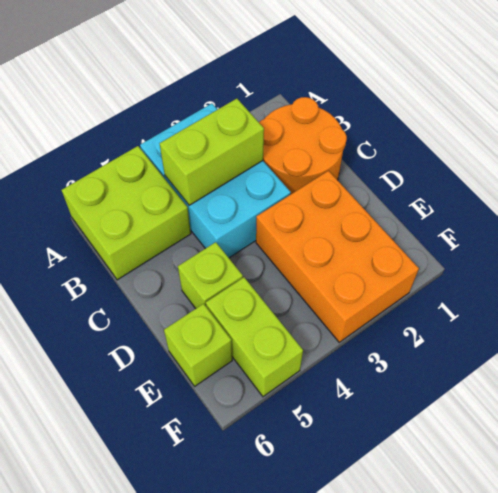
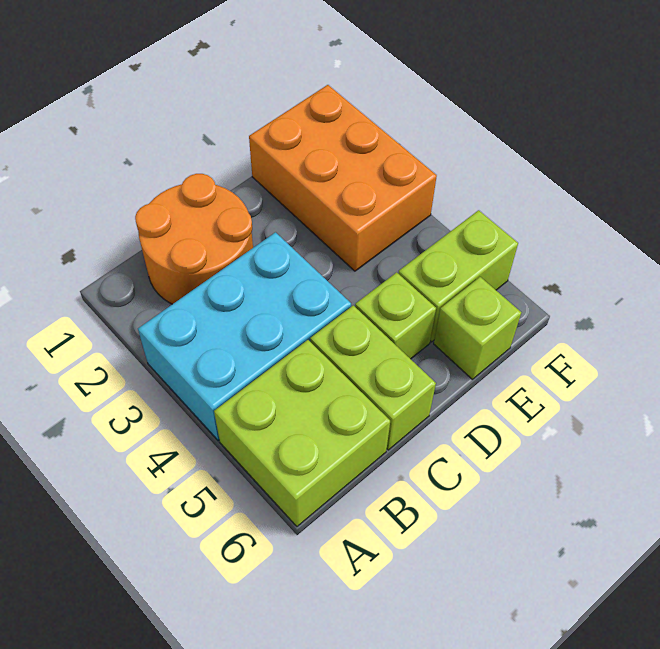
lime 1x2 brick [160,99,264,205] -> lime 1x2 brick moved to [310,305,436,450]
orange 2x3 brick [256,171,419,342] -> orange 2x3 brick turned to [249,85,437,271]

